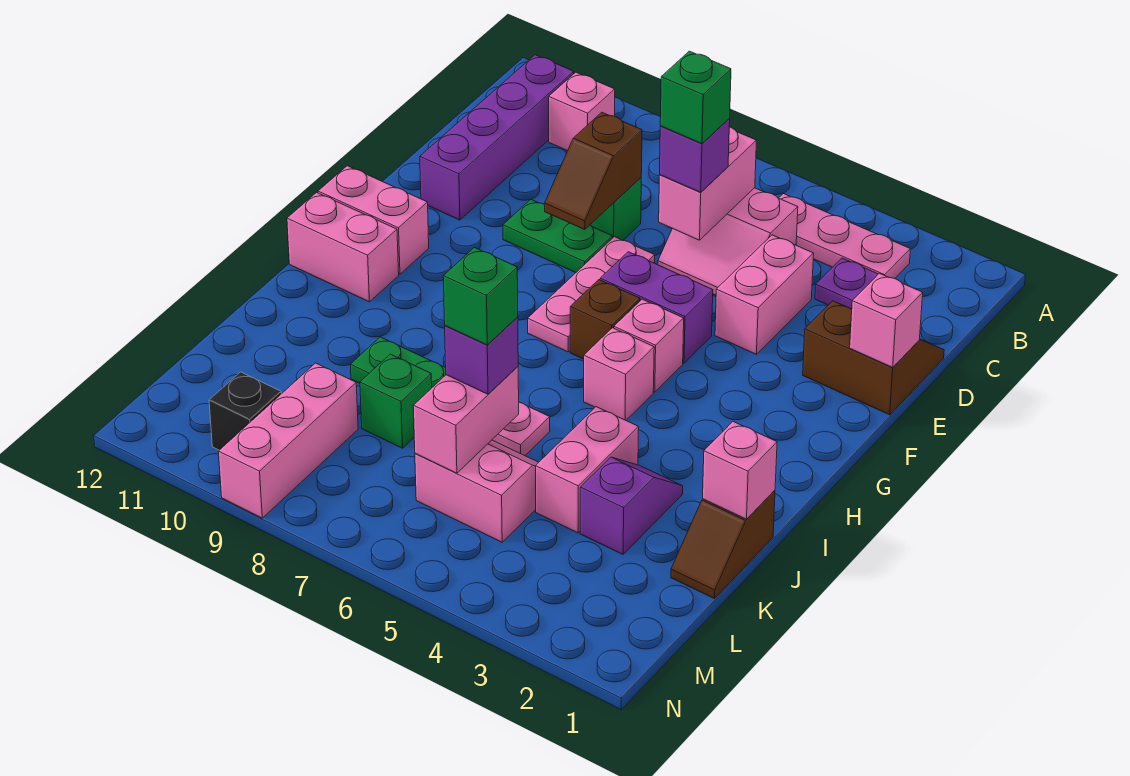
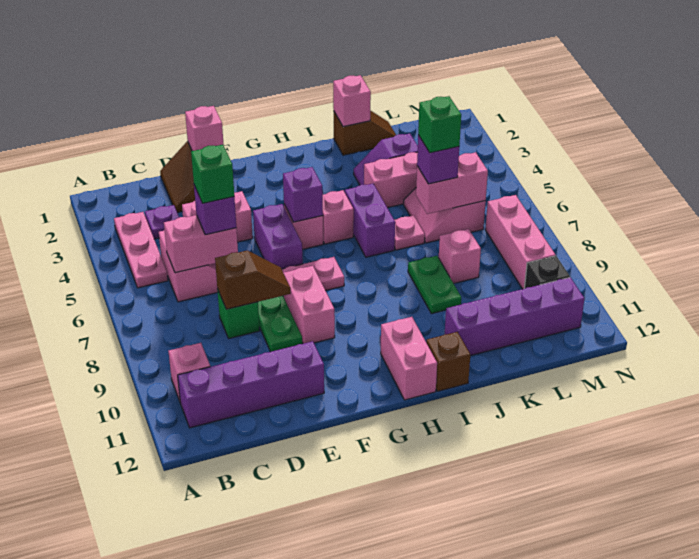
none -> purple 1x1 brick [283,167,323,222]
brown 1x1 brick [570,280,640,359] -> brown 1x1 brick moved to [426,332,470,391]
pink 1x2 brick [318,166,429,274] -> pink 1x2 brick moved to [283,266,335,344]
none -> purple 1x2 brick [345,184,395,257]
none -> purple 1x4 brick [445,277,584,356]
green 1x1 brick [360,354,432,448] -> pink 1x1 brick [439,229,481,283]
pink 1x3 brick [218,363,358,518] -> pink 1x3 brick turned to [485,195,556,289]

